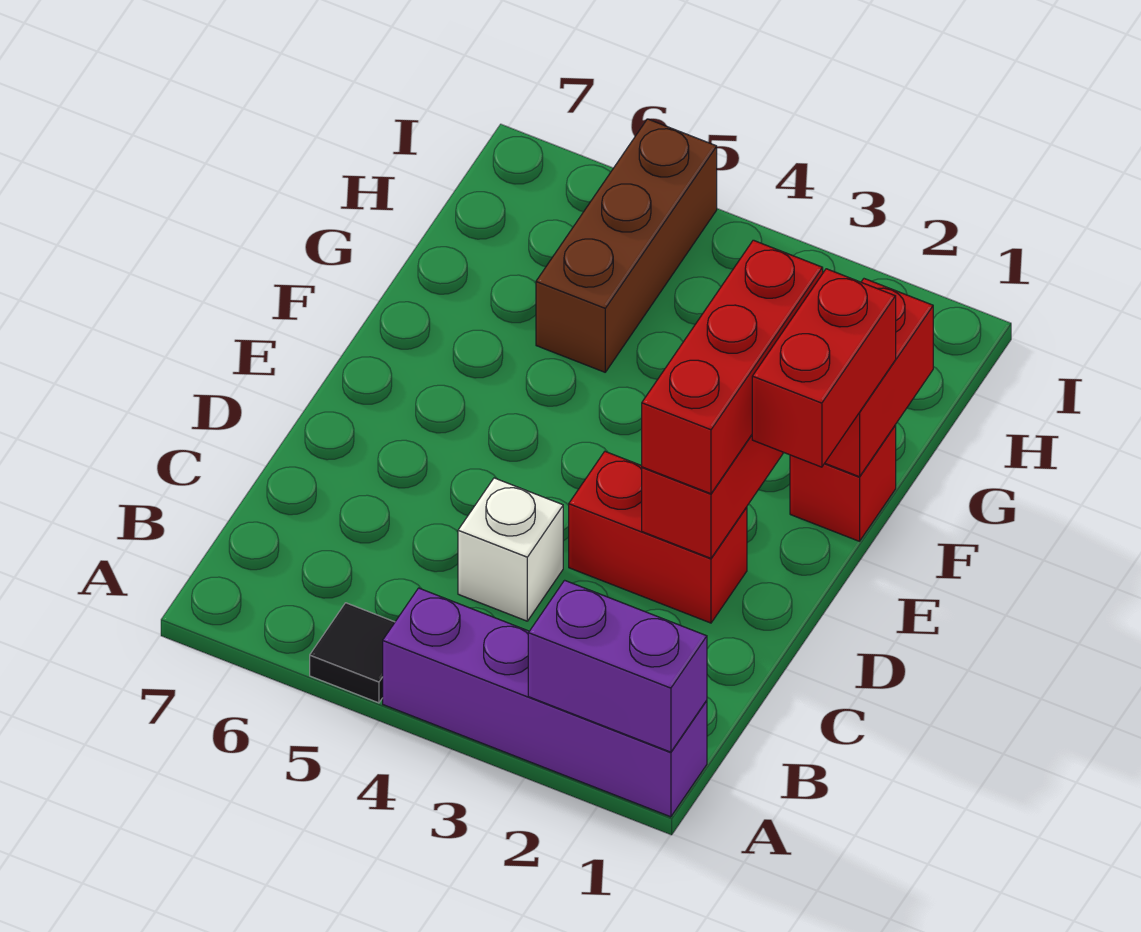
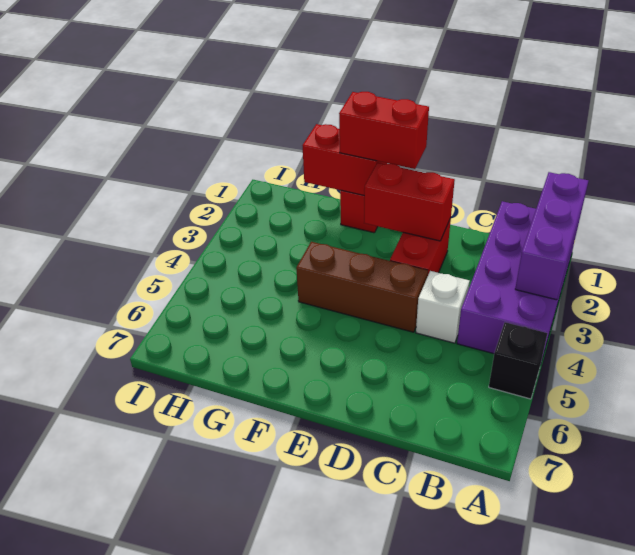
purple 1x4 brick [383,588,707,817] -> purple 2x4 brick [457,201,578,361]
purple 1x2 brick [528,580,707,752] -> purple 1x3 brick [515,172,588,300]
black 1x1 tile [310,603,395,703] -> black 1x1 brick [489,322,548,399]
red 1x3 brick [642,240,823,494] -> none
brown 1x3 brick [536,119,717,372] -> brown 1x3 brick moved to [296,242,428,332]

